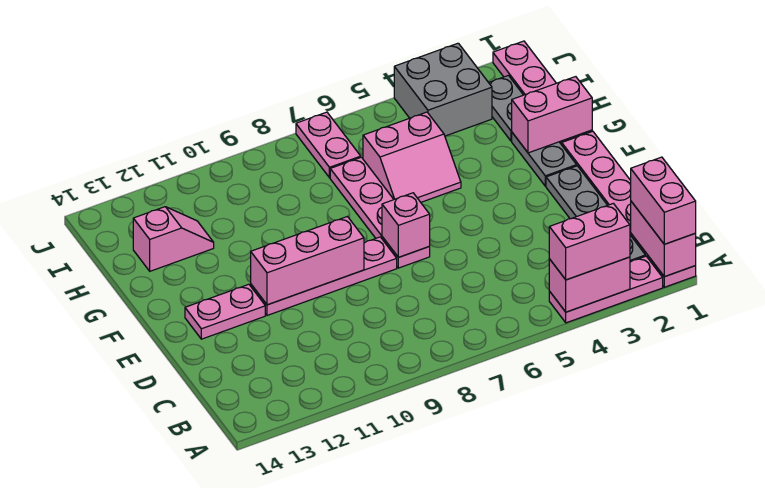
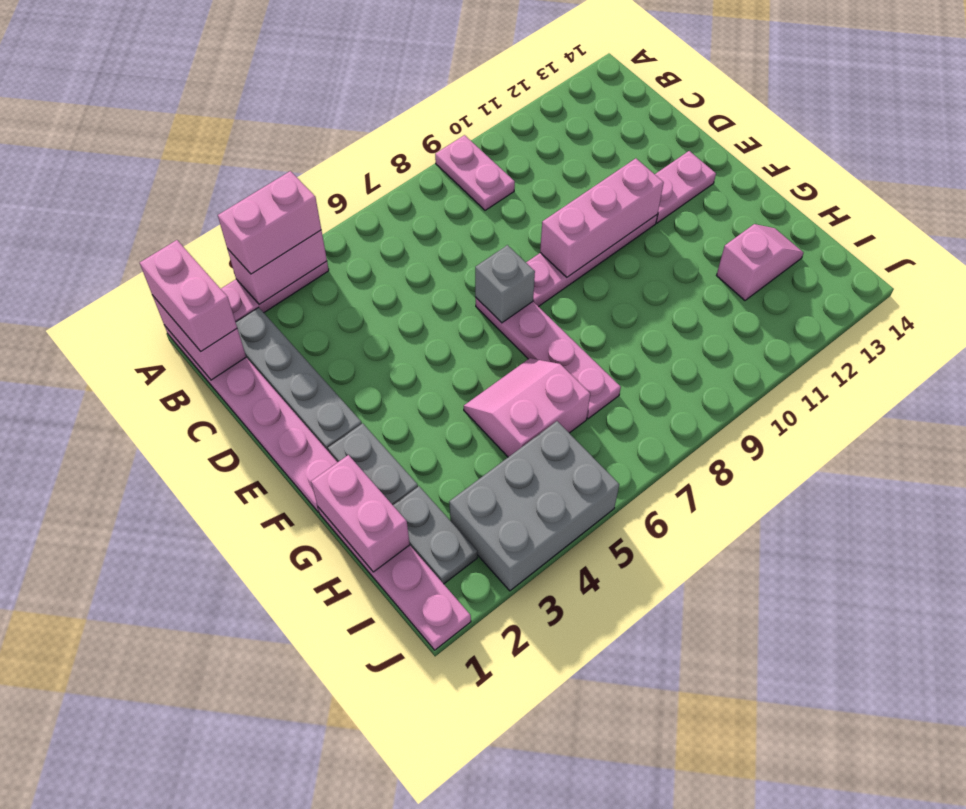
pink 1x1 brick [382,193,430,257] -> grey 1x1 brick [475,245,535,323]
pink 1x2 brick [512,77,592,153] -> pink 1x2 brick turned to [311,455,410,572]
pink 1x2 slope [133,207,214,271] -> pink 1x2 slope turned to [717,224,803,300]
grey 2x2 brick [394,43,492,136] -> grey 2x3 brick [449,421,619,591]
pink 1x2 plate [296,112,361,178] -> pink 1x2 plate moved to [435,135,515,210]

